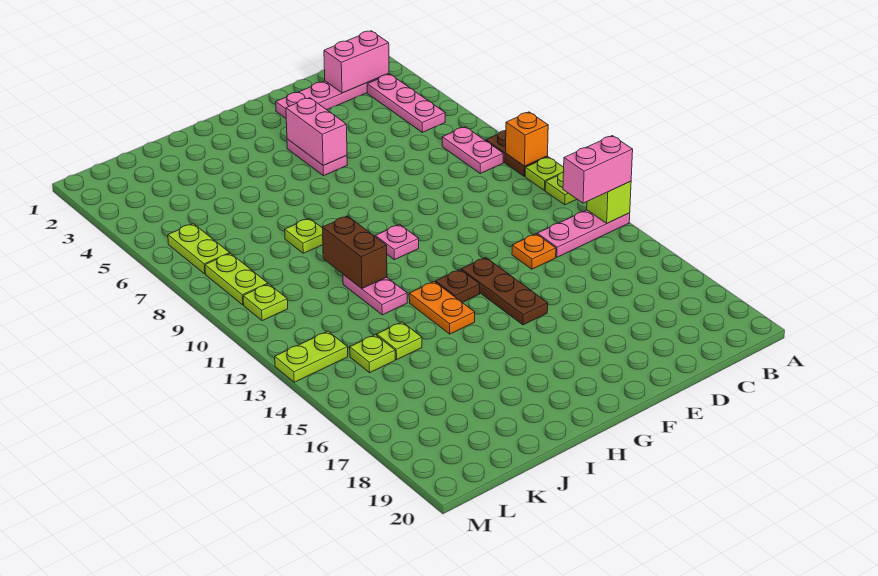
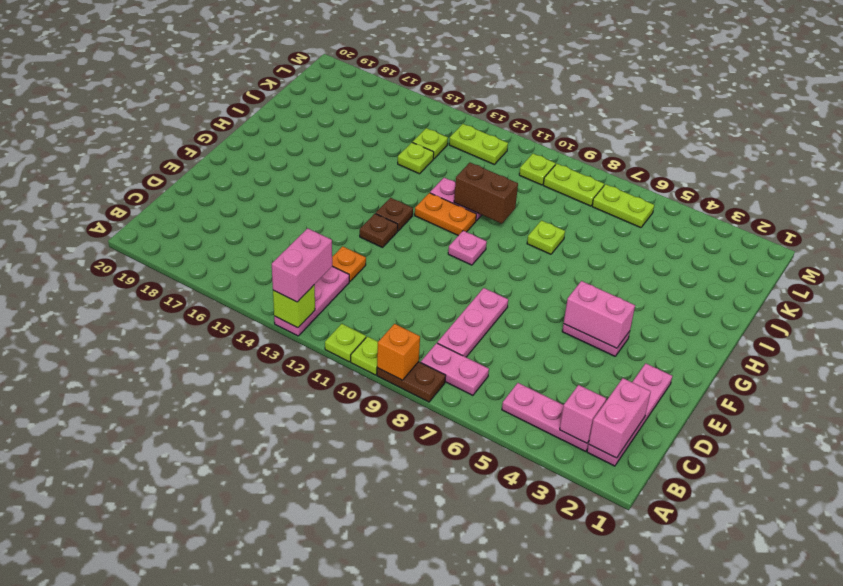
none -> pink 1x1 brick [560,385,606,443]
none -> pink 1x3 plate [437,288,508,357]
brown 1x3 plate [461,257,548,325] -> brown 1x1 plate [360,214,398,248]
orange 1x2 plate [409,282,475,334] -> orange 1x2 plate moved to [415,193,476,236]
lime 1x2 plate [275,331,348,382] -> lime 1x2 plate turned to [449,124,508,164]

